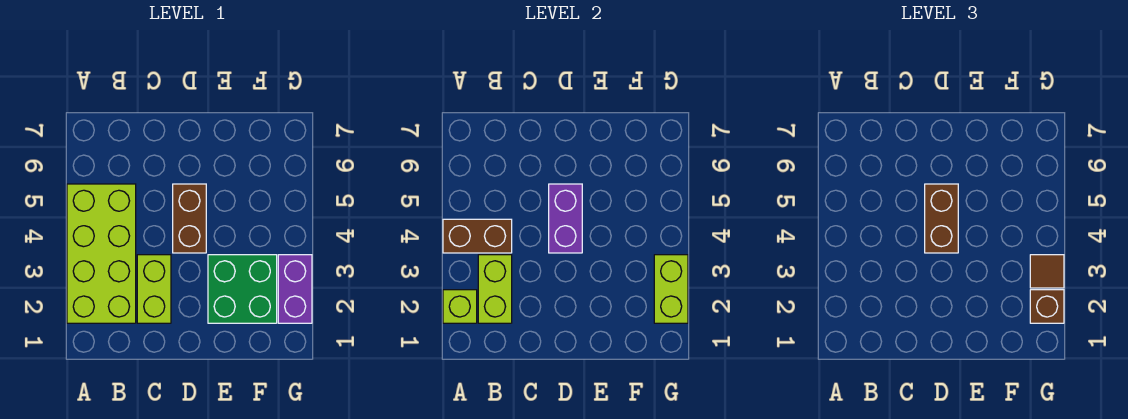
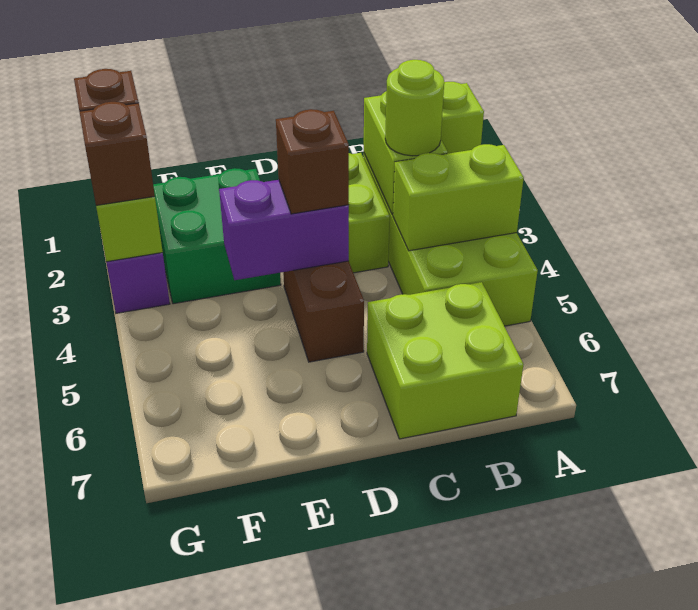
brown 1x2 brick [443,219,512,253] -> lime 1x2 brick [393,144,524,251]
none -> lime 1x1 round brick [385,60,444,156]
none -> lime 2x2 brick [367,282,523,439]
purple 1x2 brick [549,184,582,253] -> purple 1x2 brick turned to [219,180,349,280]
brown 1x2 brick [925,184,958,253] -> brown 1x1 brick [276,109,349,214]
brown 1x1 tile [1030,255,1064,288] -> brown 1x1 brick [79,102,155,205]

